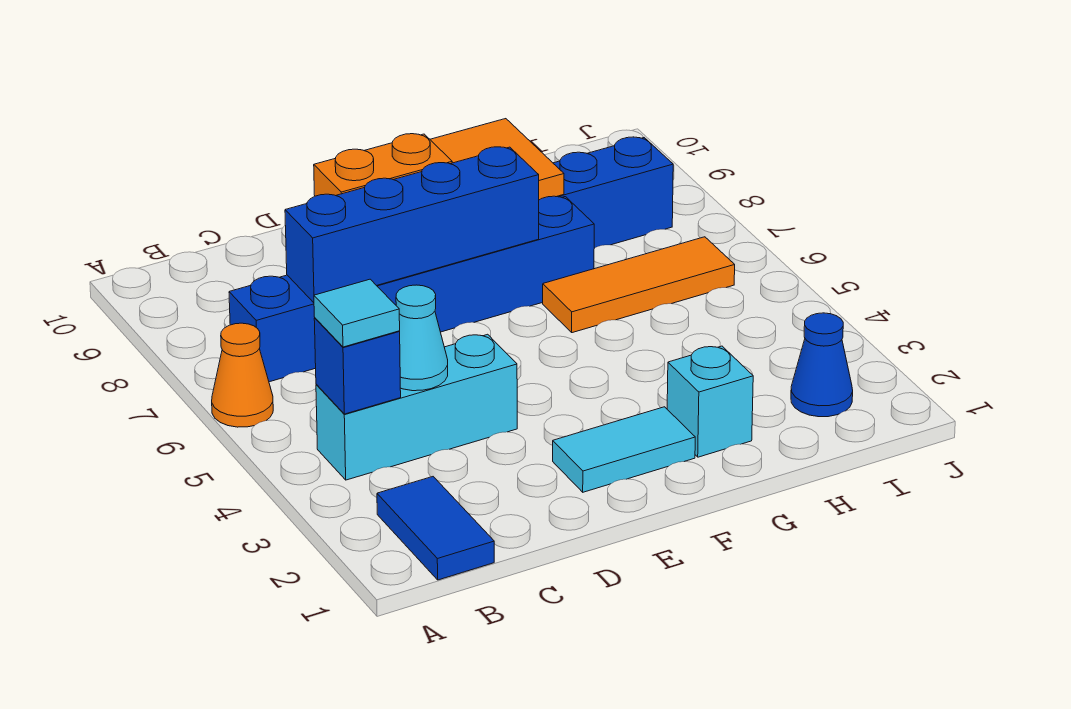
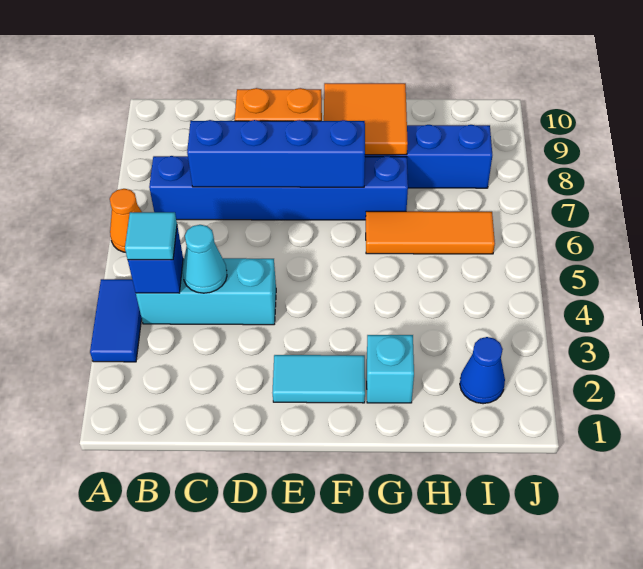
blue 1x2 tile [377,477,494,580] -> blue 1x2 tile moved to [90,279,142,362]

